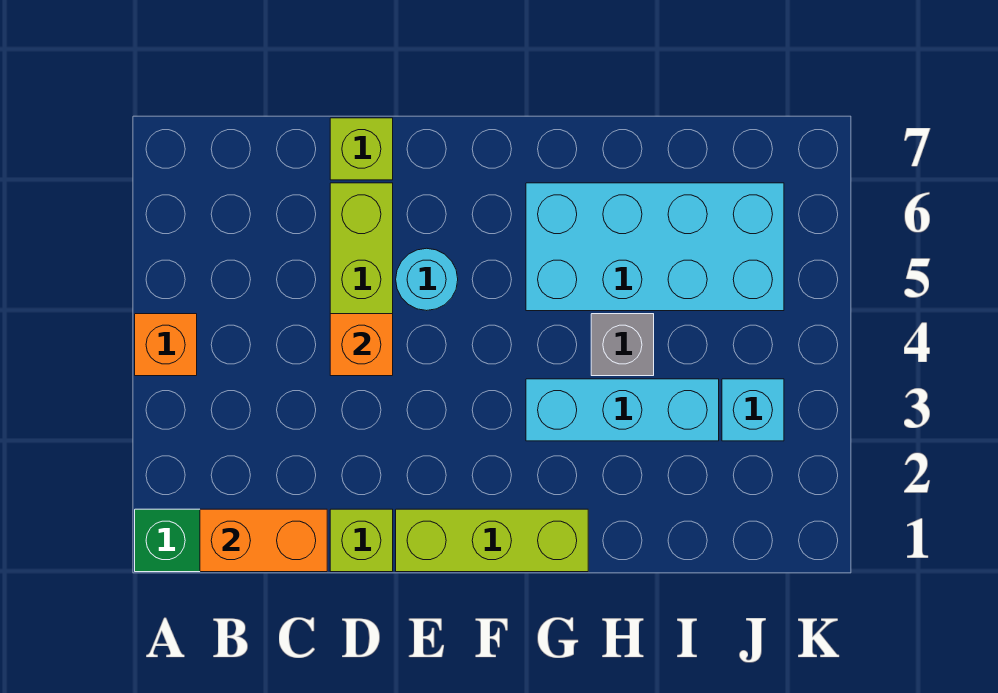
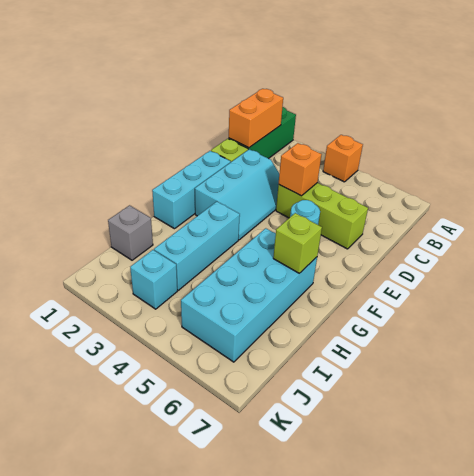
none -> cyan 2x3 slope [195,149,279,240]
lime 1x1 brick [330,118,393,180] -> lime 1x1 brick moved to [273,213,322,273]
lime 1x3 brick [396,509,588,572] -> cyan 1x3 brick [152,151,231,229]
grey 1x1 brick [591,314,654,376] -> grey 1x1 brick moved to [108,205,153,260]

